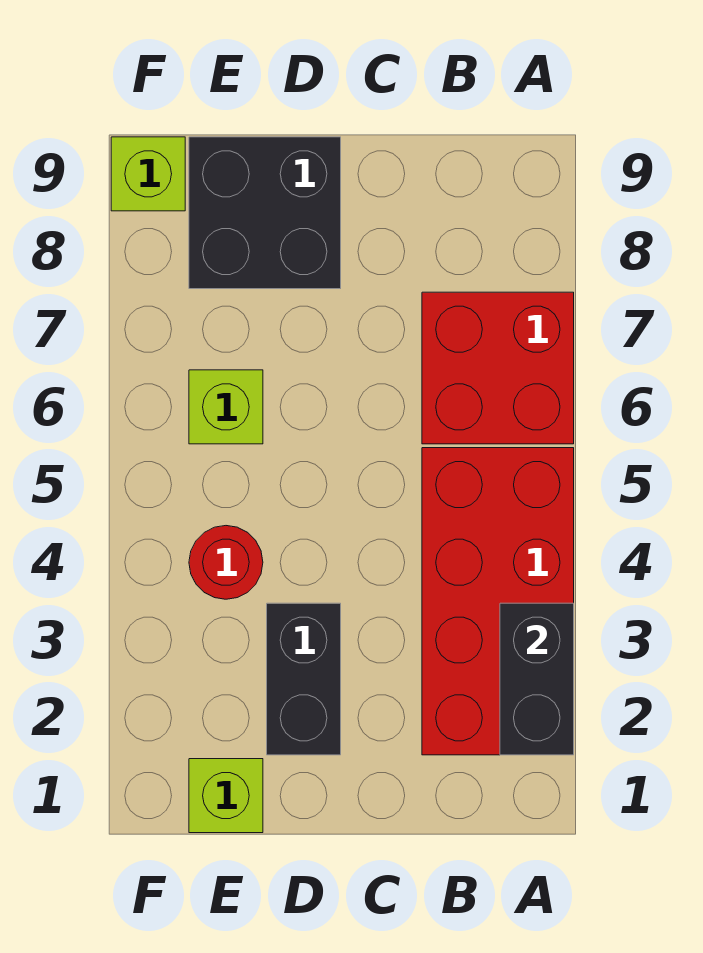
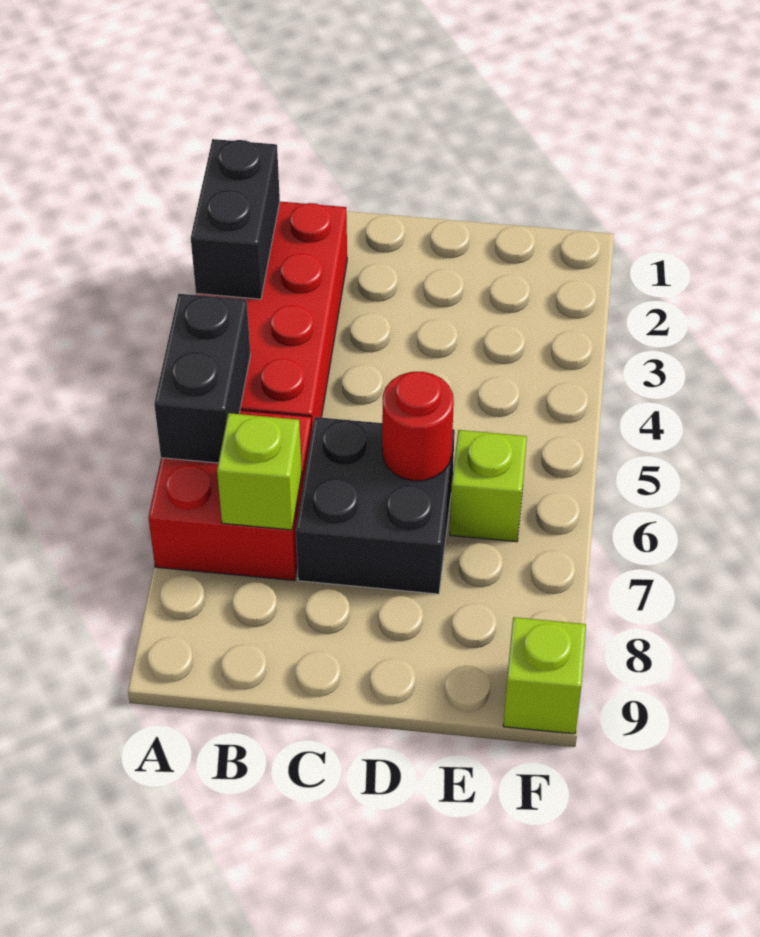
black 1x2 brick [267,603,341,755] -> black 1x2 brick moved to [154,294,250,463]
black 2x2 brick [189,137,341,289] -> black 2x2 brick moved to [296,417,455,594]
lime 1x1 brick [189,759,263,833] -> lime 1x1 brick moved to [217,413,302,530]
red 1x1 round brick [189,526,263,599] -> red 1x1 round brick moved to [382,372,454,481]

